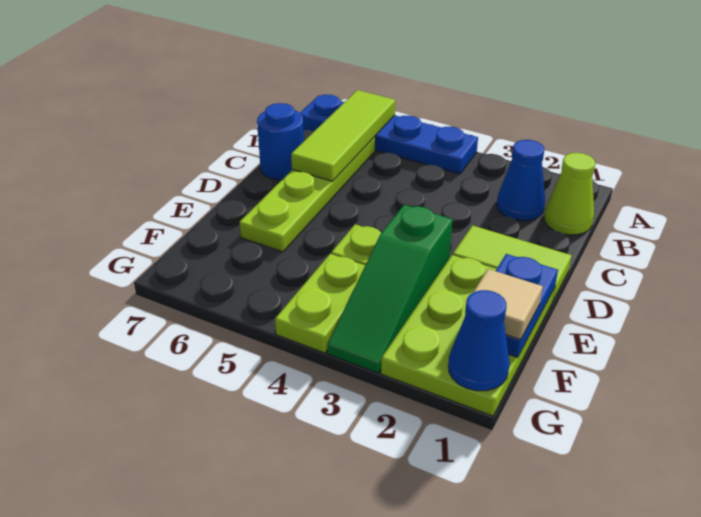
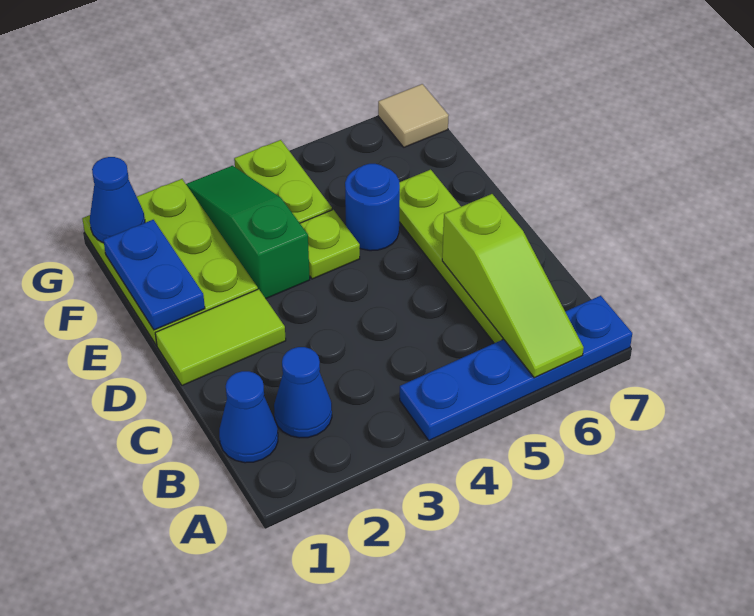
lime 1x3 tile [291,90,395,181] -> lime 1x3 slope [442,194,584,378]
lime 1x1 cone [544,153,595,235] -> blue 1x1 cone [219,371,278,463]
blue 1x1 round brick [257,103,304,180] -> blue 1x1 round brick moved to [345,164,400,251]
tan 1x1 tile [474,269,543,340] -> tan 1x1 tile moved to [378,84,449,147]

